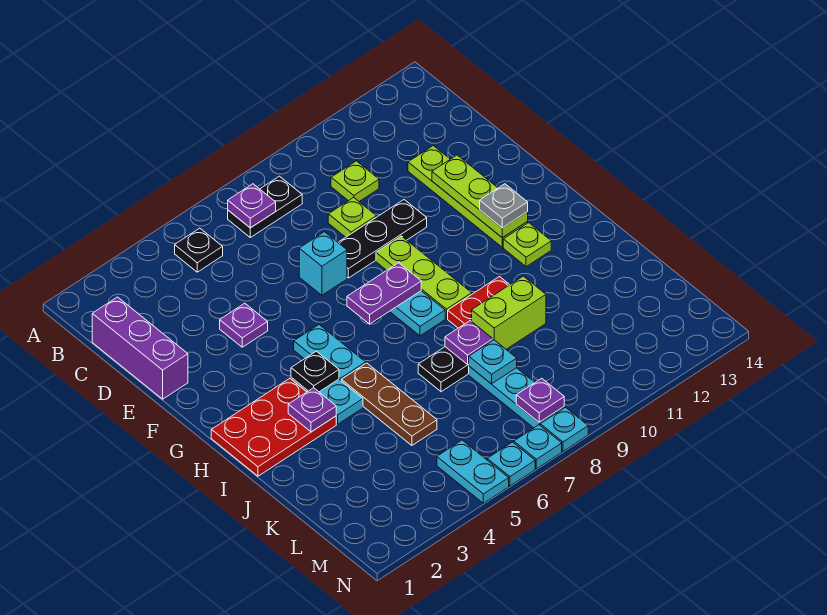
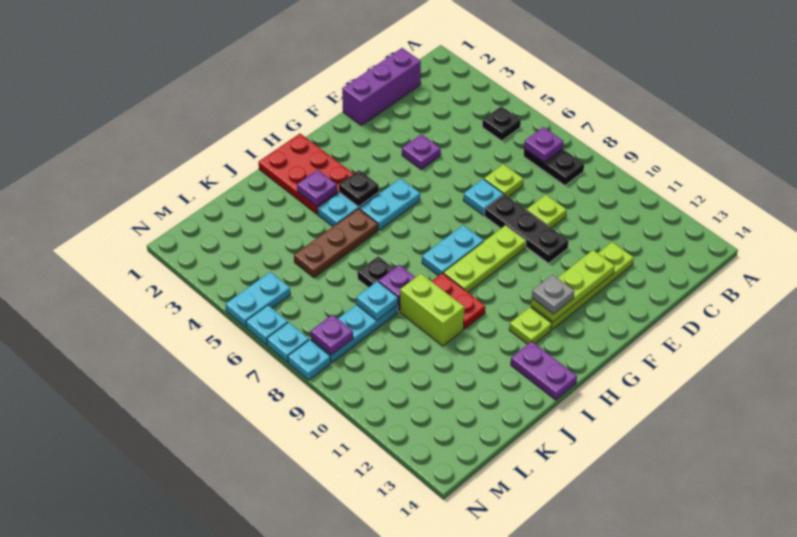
lime 1x1 plate [331,161,379,201] -> lime 1x1 plate moved to [484,164,523,197]
cyan 1x1 brick [299,232,347,295] -> cyan 1x1 plate [463,179,503,215]
purple 1x2 plate [347,263,421,324] -> purple 1x2 plate moved to [511,341,577,400]

